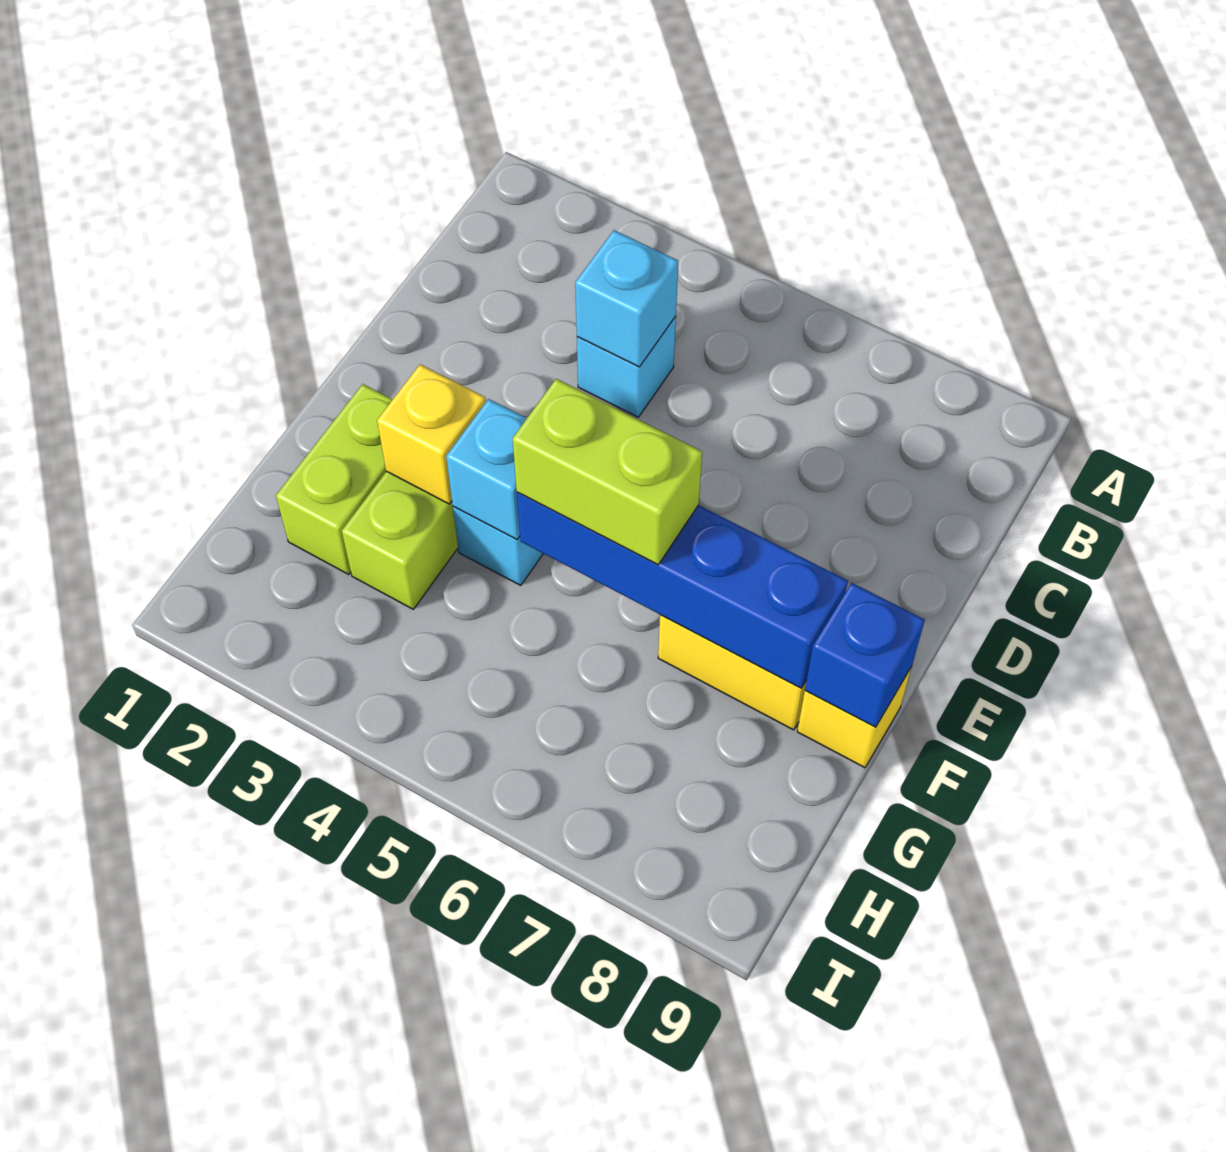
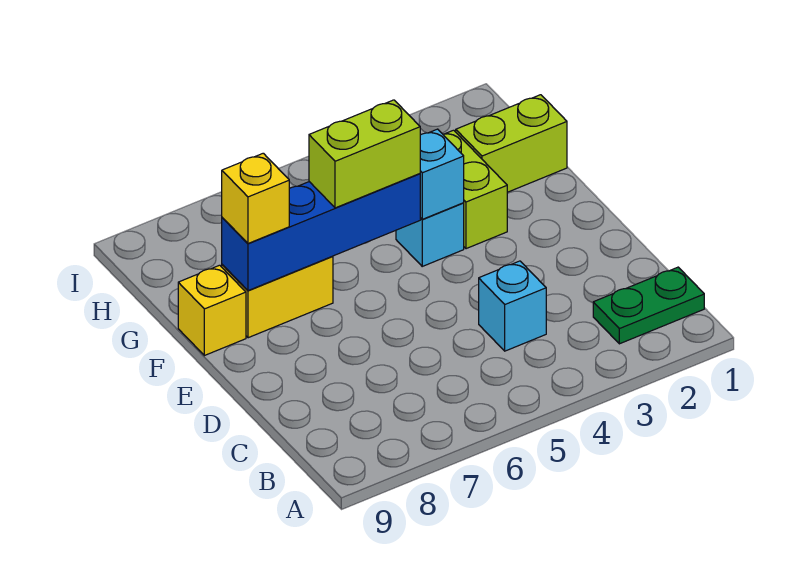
none -> green 1x2 plate [593,267,704,344]
cyan 1x1 brick [575,230,678,367] -> none
lime 1x2 brick [276,384,393,574] -> lime 1x2 brick turned to [456,95,567,192]
yellow 1x1 brick [377,364,486,504] -> yellow 1x1 brick moved to [222,153,289,243]
blue 1x1 brick [805,583,925,727] -> none

